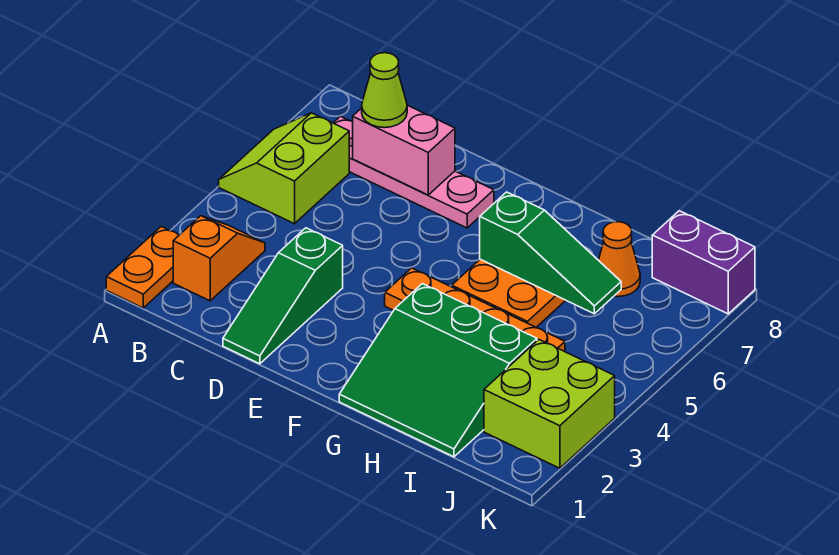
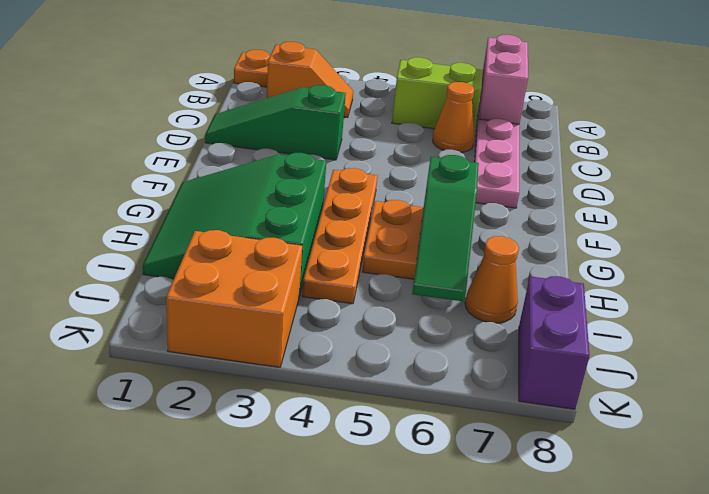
none -> orange 1x1 cone [433,82,475,152]
pink 1x2 brick [353,105,455,195] -> pink 1x2 brick moved to [479,35,528,124]
lime 1x1 cone [362,53,407,128] -> none
lime 2x2 brick [484,340,615,468] -> orange 2x2 brick [166,230,302,367]

